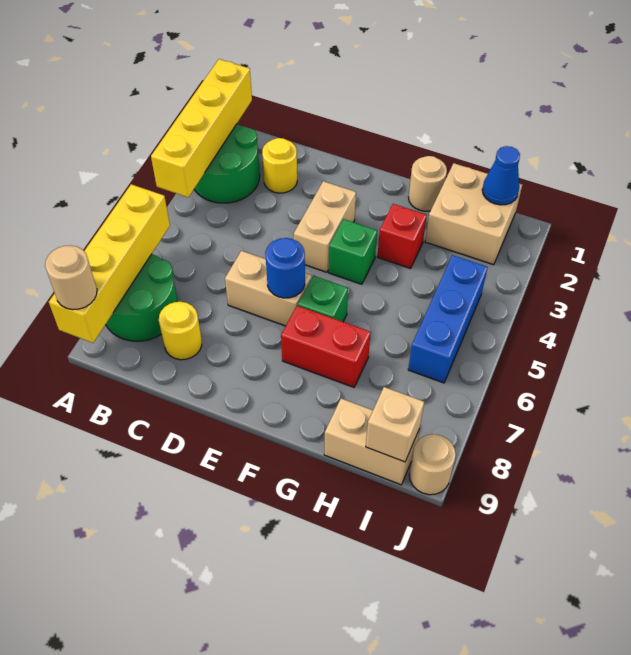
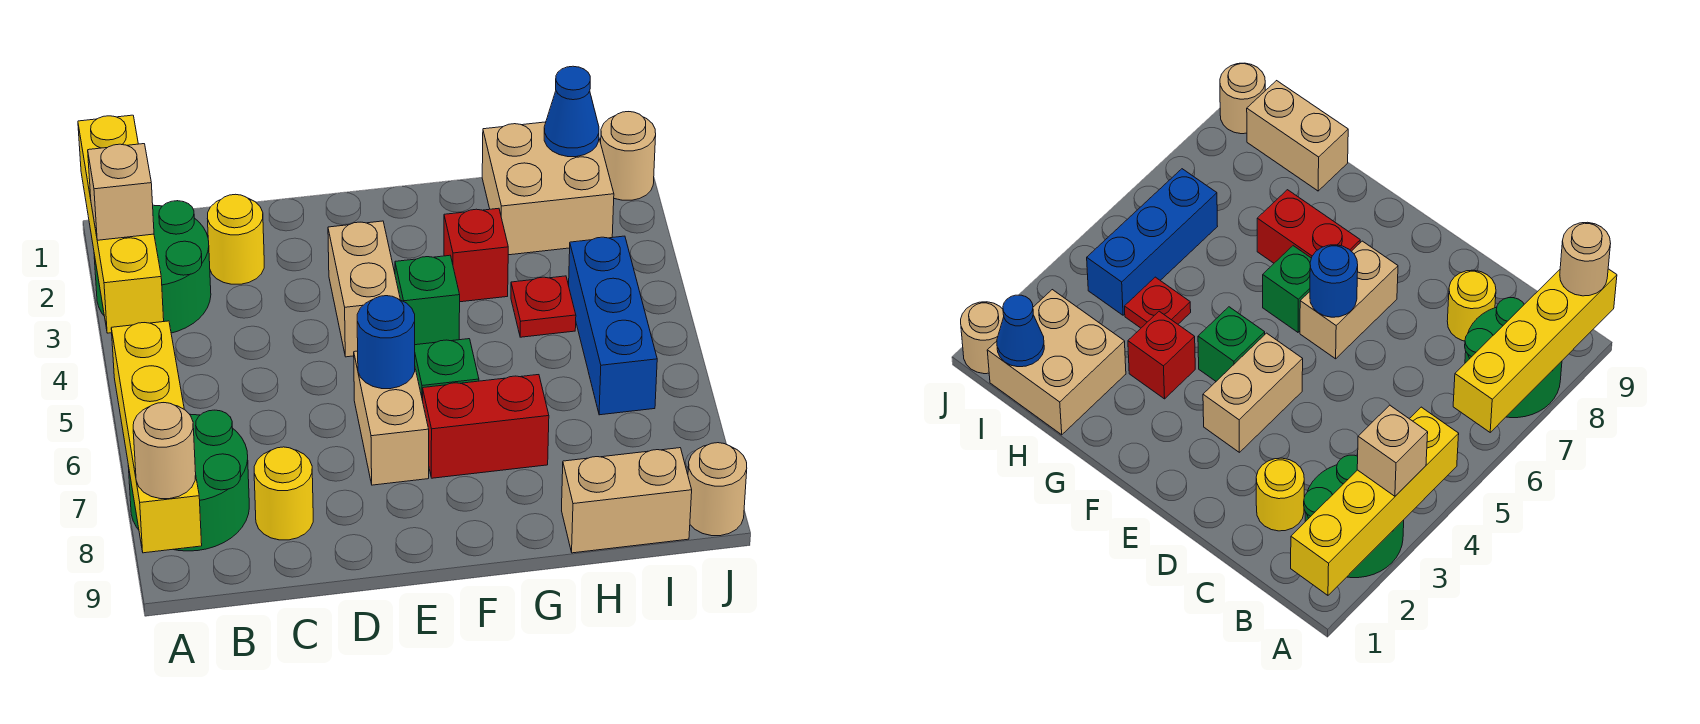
tan 1x2 brick [225,251,311,326] -> tan 1x2 brick turned to [354,351,429,485]
tan 1x1 round brick [409,156,447,211] -> tan 1x1 round brick moved to [601,112,656,200]
none -> red 1x1 plate [511,276,576,337]
tan 1x1 brick [366,387,424,462] -> tan 1x1 brick moved to [88,144,154,240]

